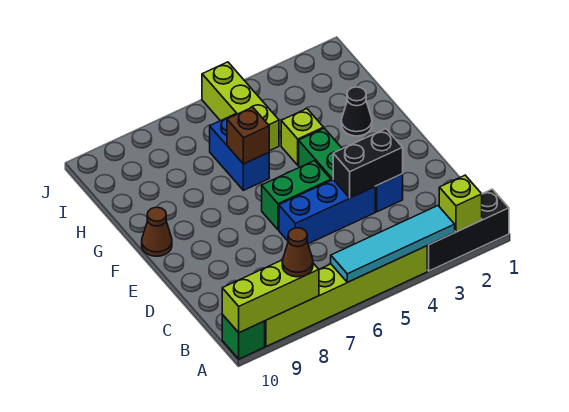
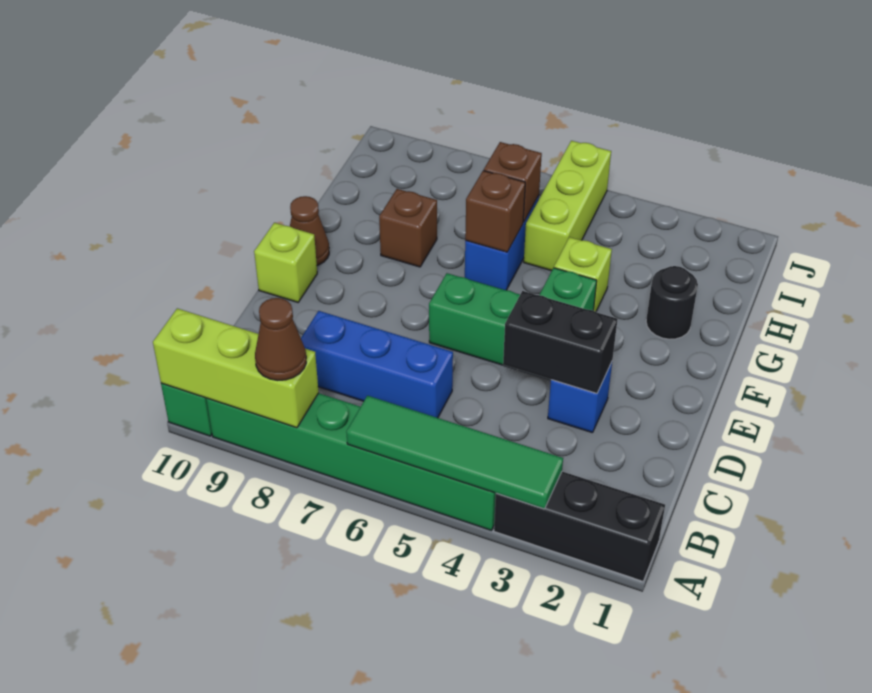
lime 1x1 brick [439,175,482,232] -> lime 1x1 brick moved to [254,223,317,302]
cyan 1x4 tile [331,206,455,282] -> green 1x4 tile [346,396,563,509]
lime 1x6 brick [265,246,427,346] -> green 1x6 brick [206,393,496,531]
blue 1x3 brick [279,180,375,244] -> blue 1x3 brick moved to [301,311,453,418]
black 1x1 cone [341,87,372,136] -> black 1x1 round brick [646,266,698,339]
none -> brown 1x1 brick [379,189,437,267]
none -> brown 1x1 brick [484,142,542,222]

